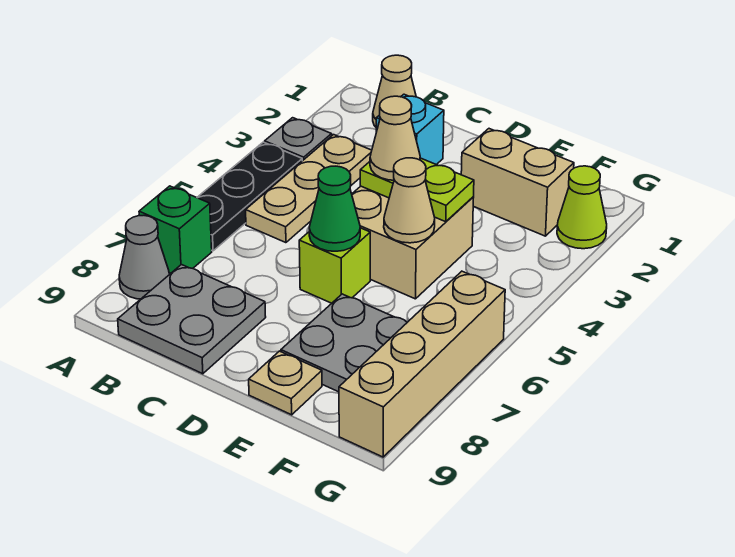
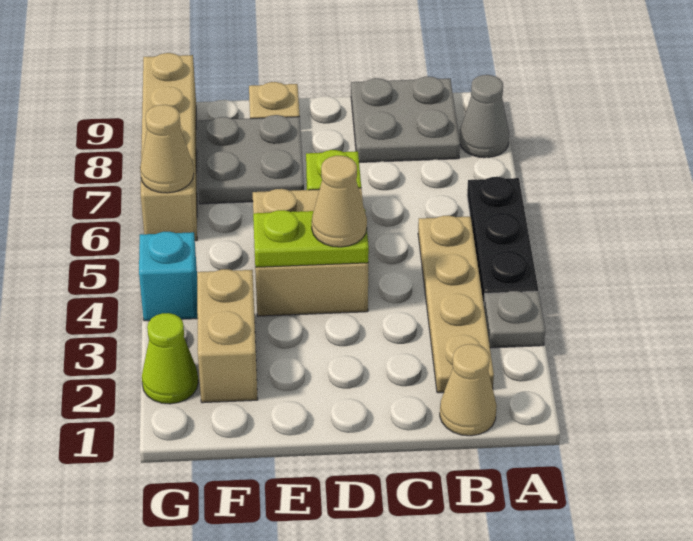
green 1x1 brick [139,186,212,273] -> none
tan 1x3 plate [246,135,372,243] -> tan 1x4 plate [418,215,494,393]
cyan 1x1 brick [376,94,444,165] -> cyan 1x1 brick moved to [139,232,198,321]
green 1x1 cone [309,166,360,251] -> none
tan 1x2 brick [461,129,574,236] -> tan 1x2 brick turned to [197,269,258,403]
tan 1x1 cone [384,158,435,243] -> tan 1x1 cone moved to [140,105,194,193]

